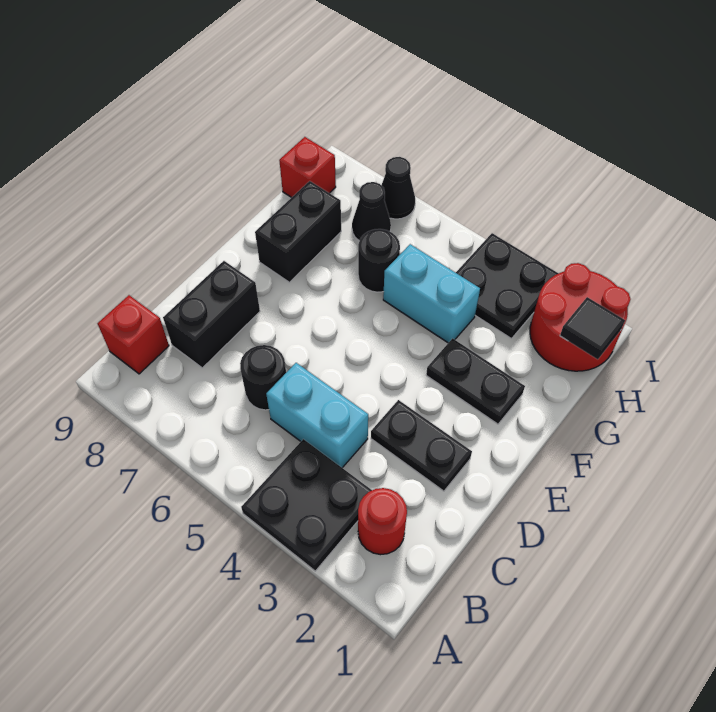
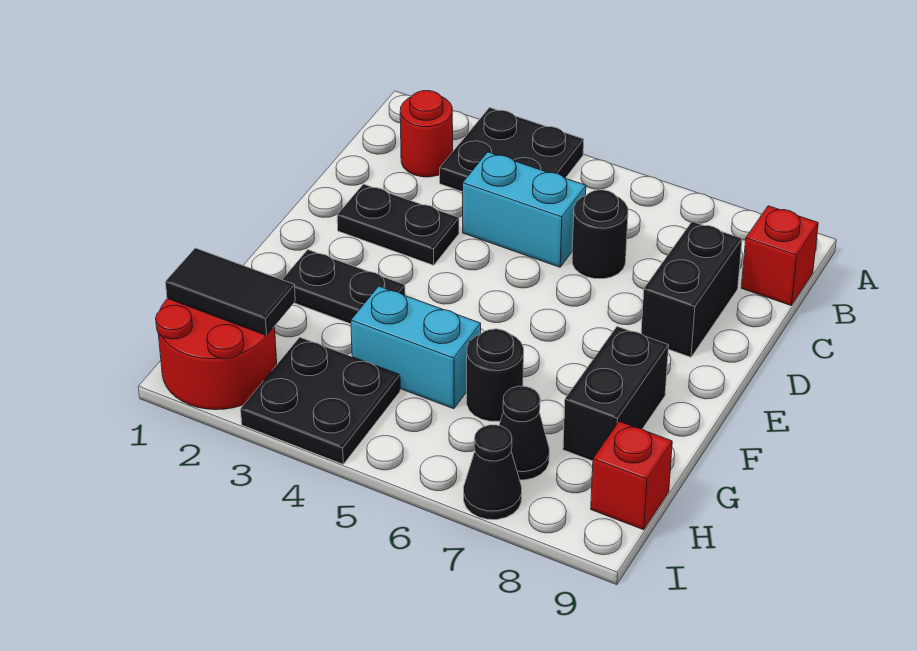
black 1x1 tile [560,297,625,359] -> black 1x2 tile [165,248,295,336]

